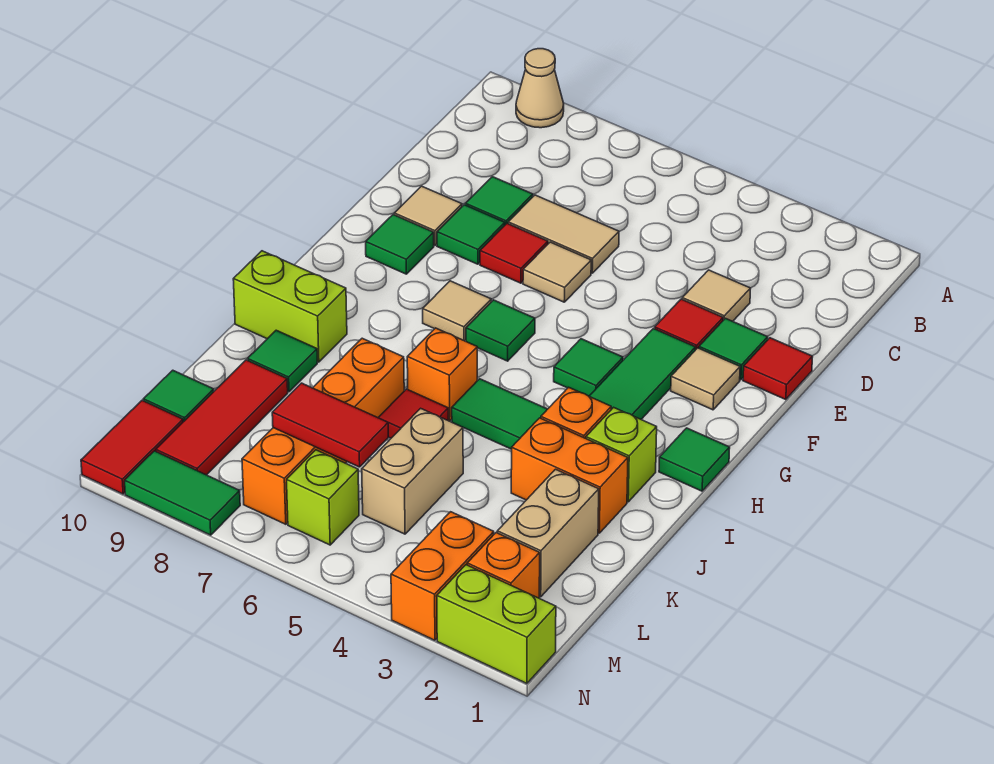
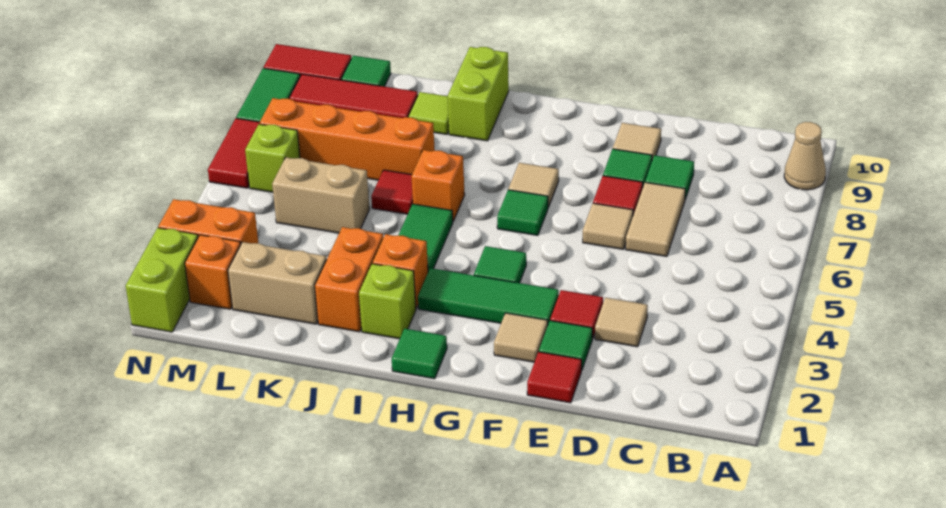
green 1x1 tile [366,215,434,274] -> none
green 1x1 tile [248,330,317,392] -> lime 1x1 tile [408,92,449,134]
red 1x2 tile [272,383,388,467] -> red 1x2 tile moved to [208,118,259,188]

